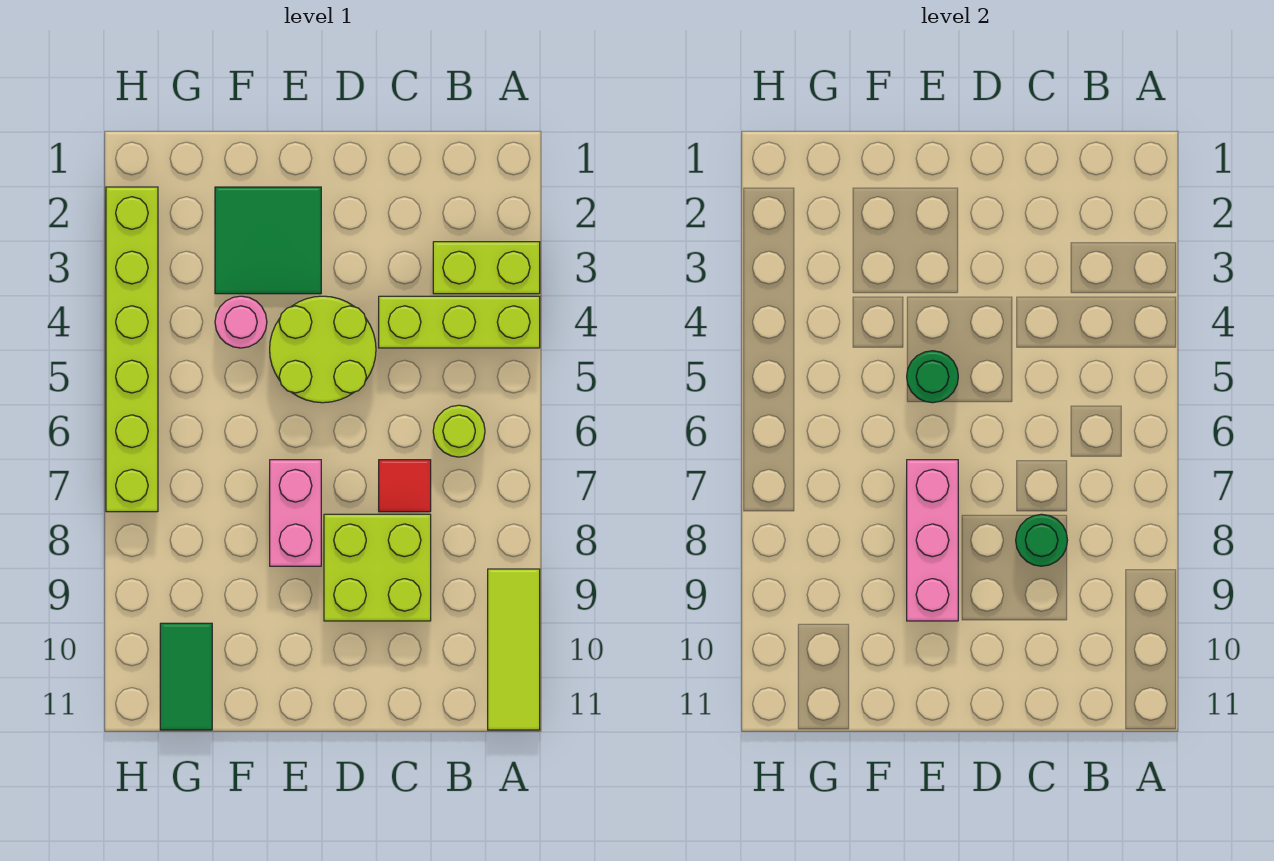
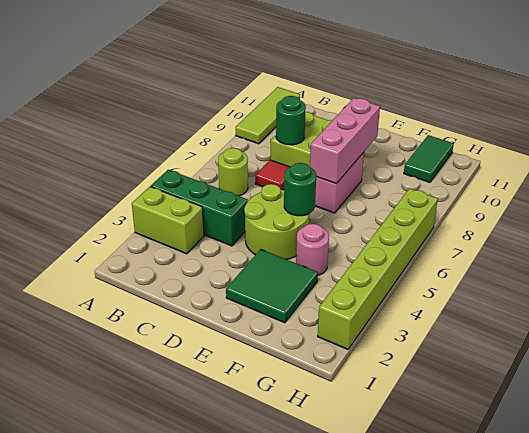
lime 1x3 brick [379,296,540,348] -> green 1x3 brick [151,170,248,246]

